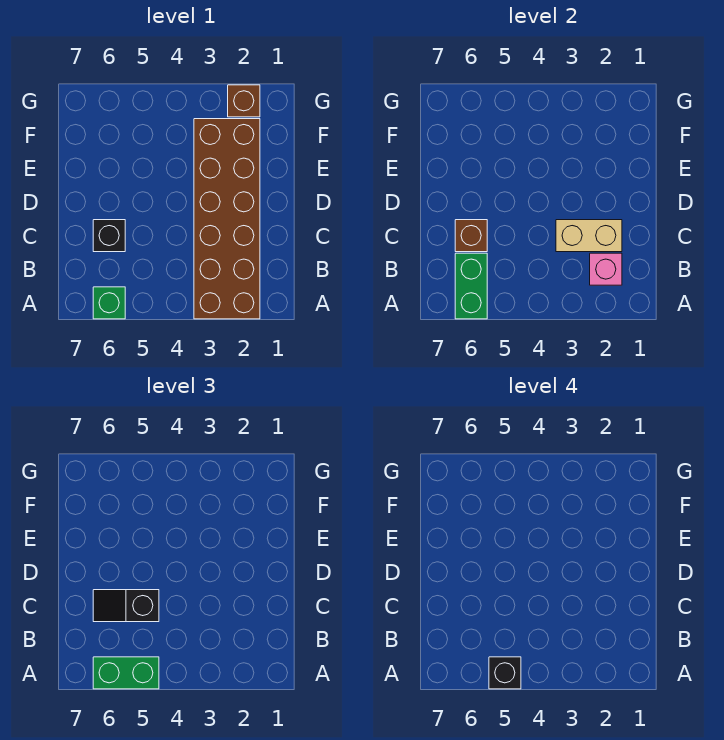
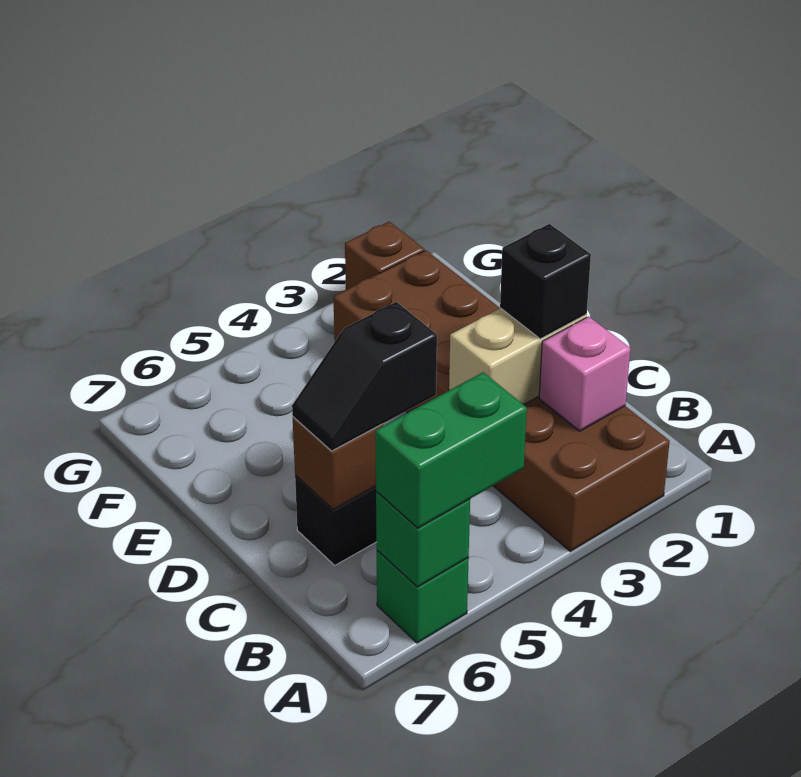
black 1x1 brick [489,657,521,689] -> black 1x1 brick moved to [500,224,591,339]
green 1x2 brick [455,253,487,319] -> green 1x1 brick [376,492,470,587]

